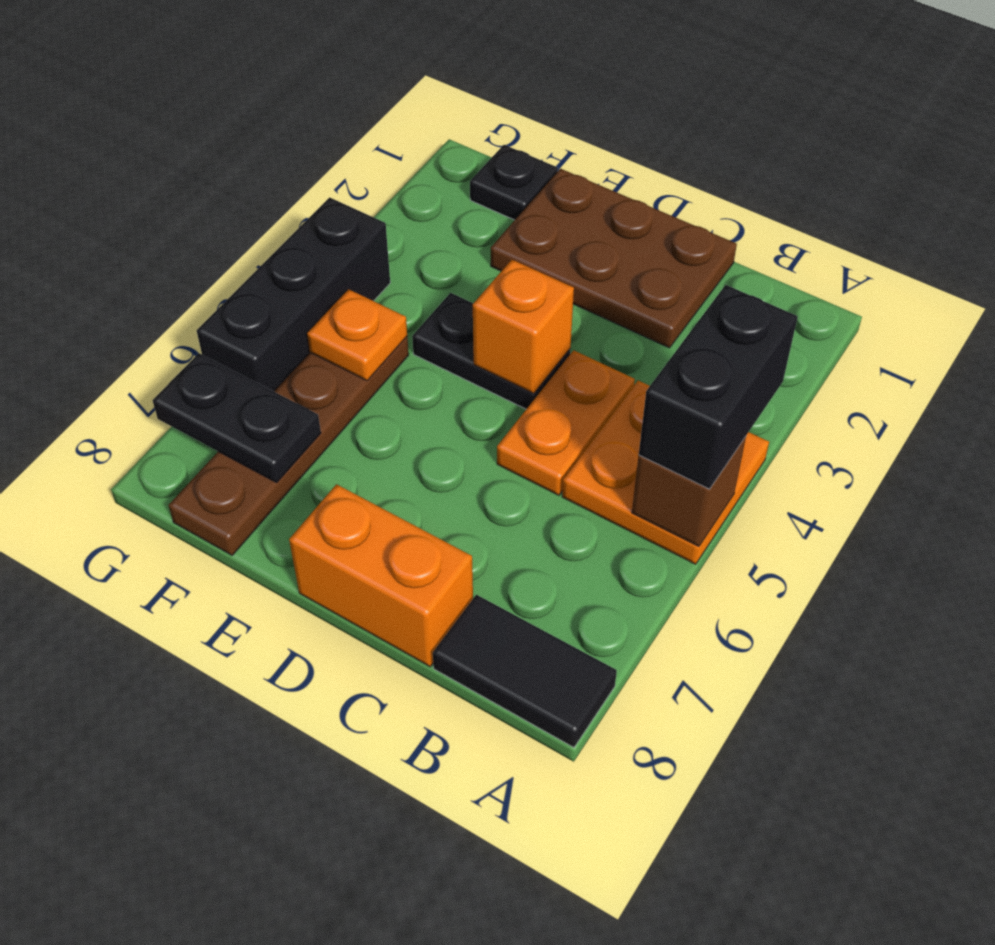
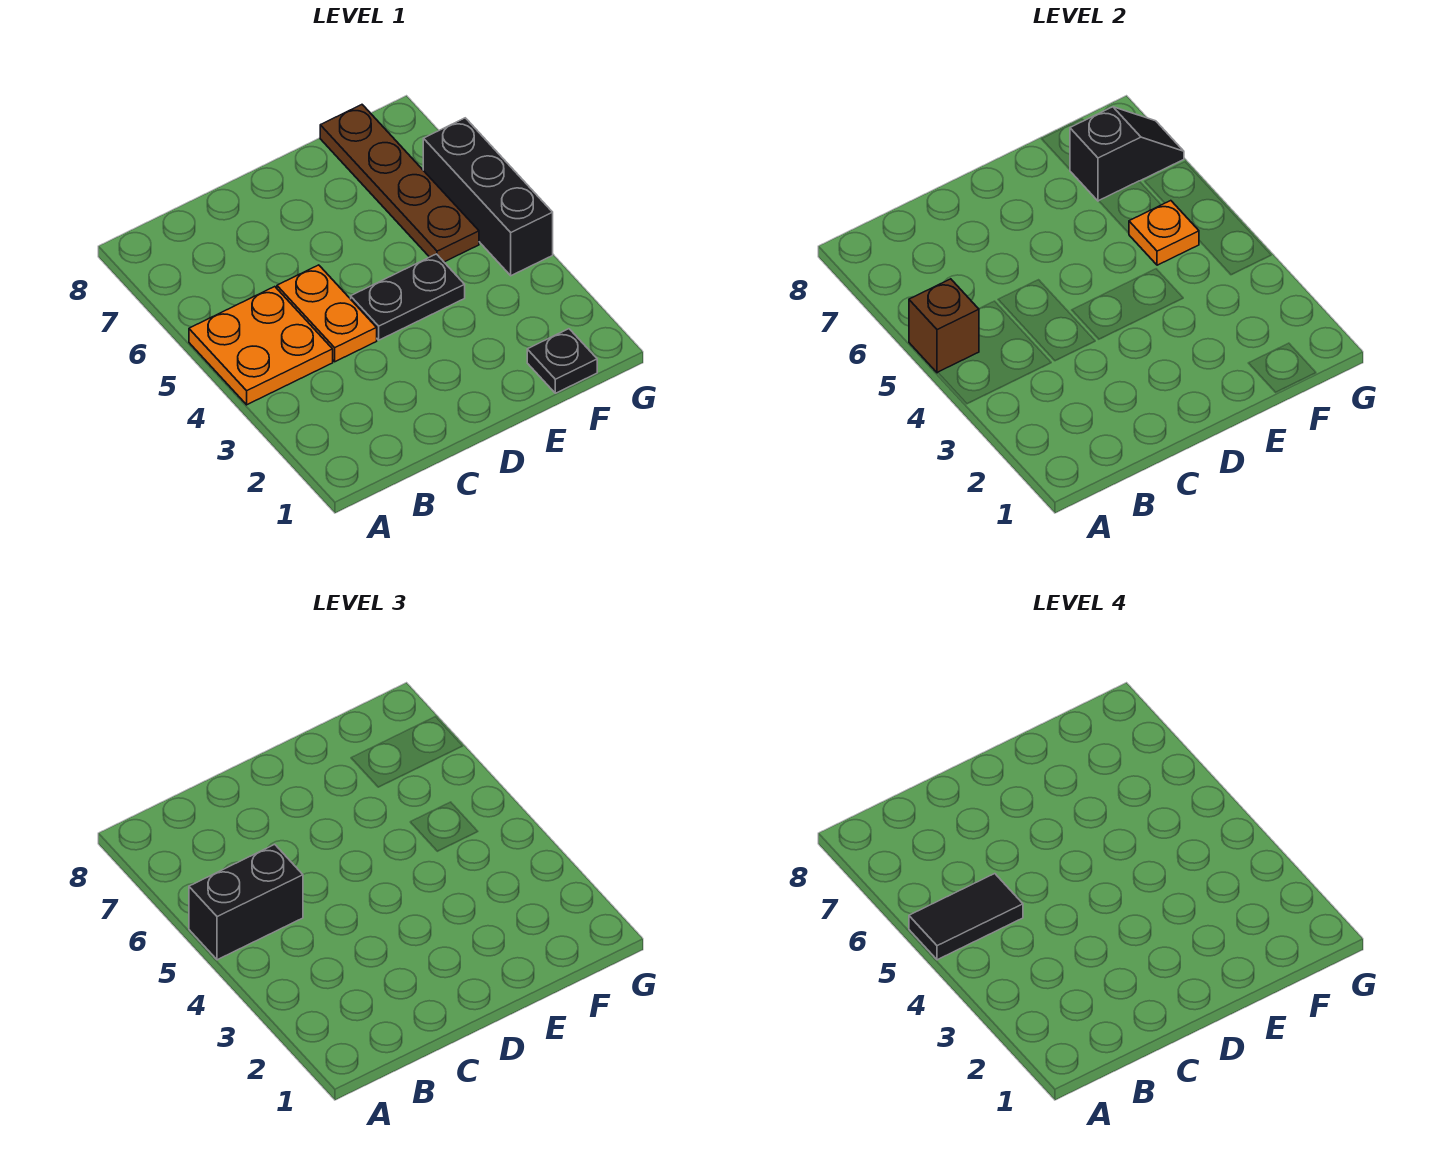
black 1x2 brick [639,285,798,489] -> black 1x2 brick turned to [189,844,303,960]
black 1x2 tile [433,595,617,747] -> black 1x2 tile moved to [909,874,1023,960]
brown 2x3 plate [491,169,737,348] -> none
orange 1x2 brick [289,484,473,667] -> none
orange 1x1 brick [473,260,574,394] -> none
black 1x2 plate [153,353,321,483] -> black 1x2 slope [1070,107,1184,201]

